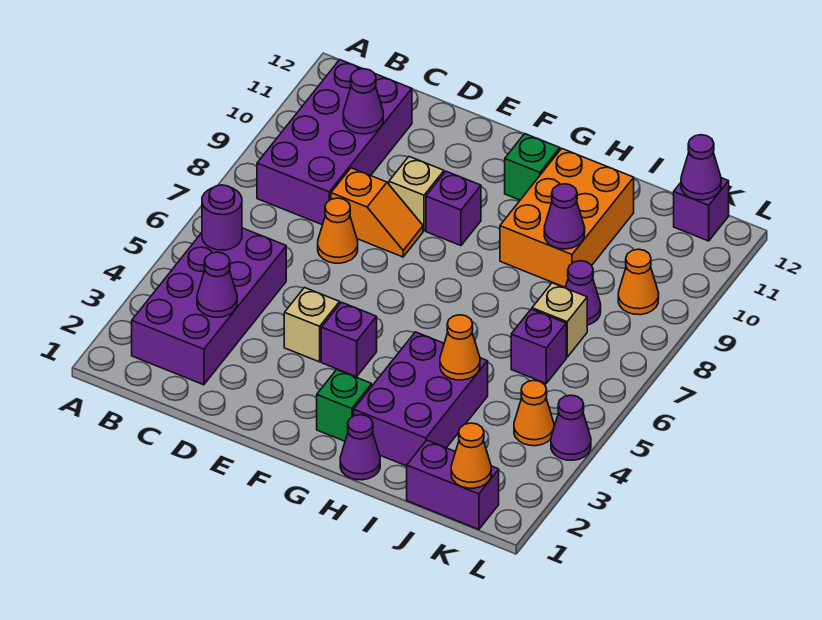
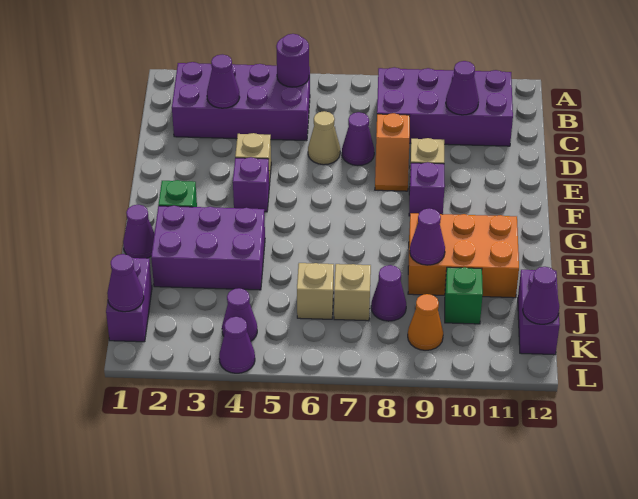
none -> tan 1x1 cone [308,111,340,165]
orange 1x1 cone [318,198,358,263] -> purple 1x1 cone [342,112,374,166]
green 1x1 brick [505,134,560,200] -> green 1x1 brick moved to [445,267,483,324]
orange 1x1 cone [440,315,480,380] -> none
purple 1x1 brick [511,309,566,383] -> tan 1x1 brick [297,263,334,319]
orange 1x1 cone [451,423,491,488] -> purple 1x1 cone [107,254,144,312]
orange 1x1 cone [514,380,554,446] -> purple 1x1 cone [222,288,257,341]
purple 1x1 brick [674,178,729,241] -> purple 1x2 brick [518,270,560,355]

